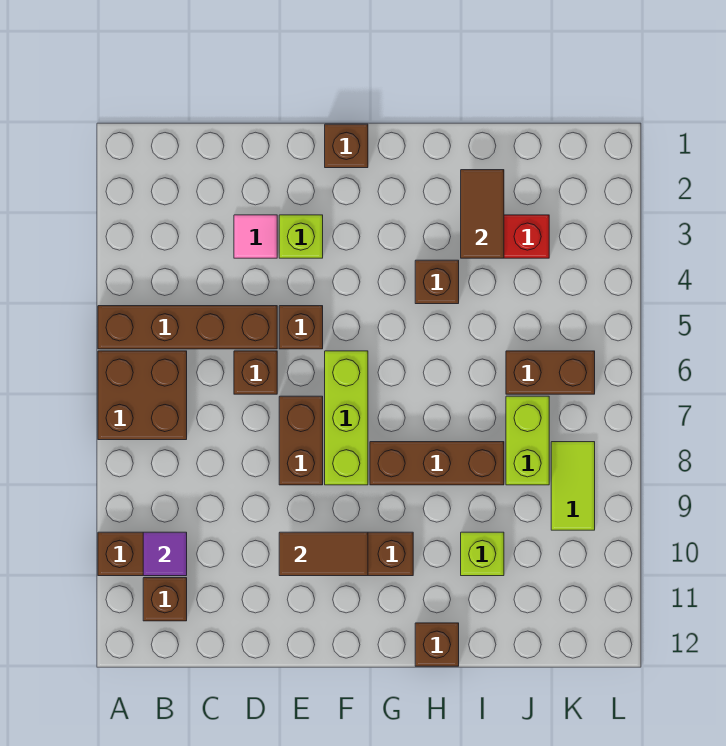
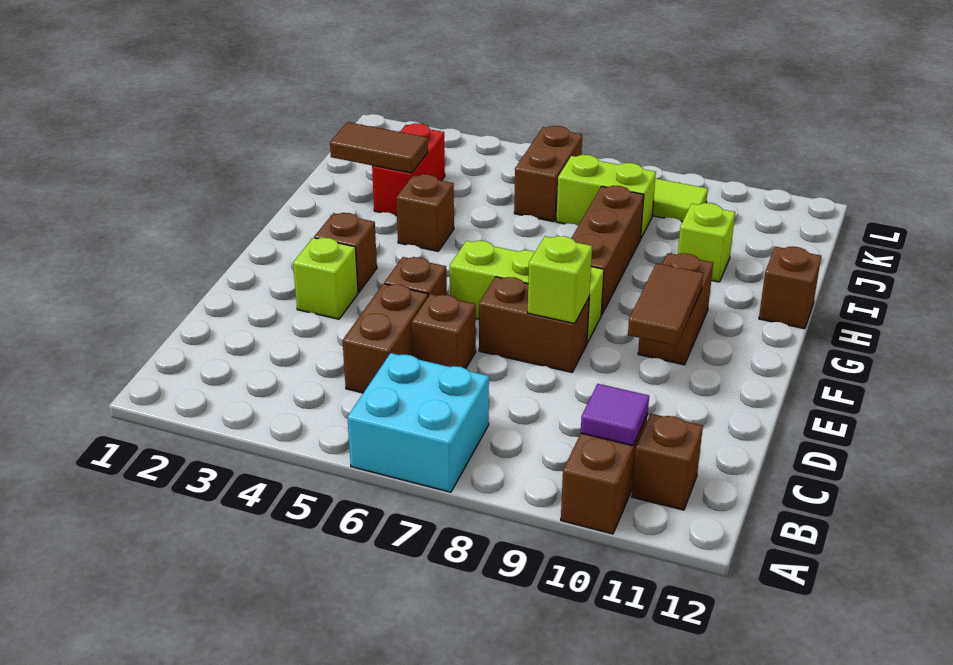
brown 1x4 brick [98,306,277,349] -> brown 1x2 brick [343,284,428,393]
brown 2x2 brick [98,351,187,440] -> cyan 2x2 brick [347,353,489,492]
pink 1x1 tile [234,215,277,258] -> none
none -> lime 1x1 brick [528,236,592,324]
brown 1x1 brick [325,124,368,168] -> brown 1x1 brick moved to [314,213,377,292]

